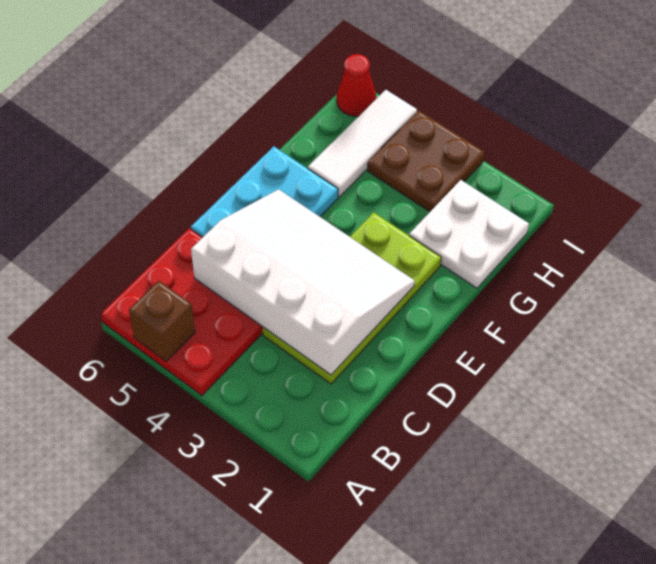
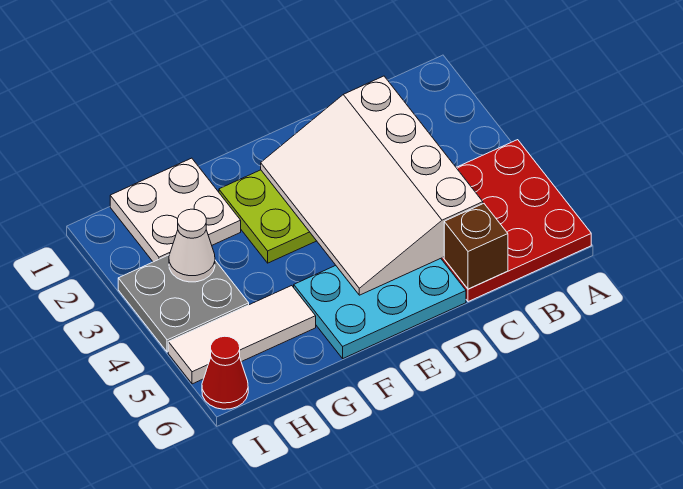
brown 1x1 brick [129,281,195,361] -> brown 1x1 brick moved to [444,204,508,289]
brown 2x2 plate [368,111,484,212] -> grey 2x2 plate [118,255,249,352]
none -> white 1x1 cone [169,209,215,282]

